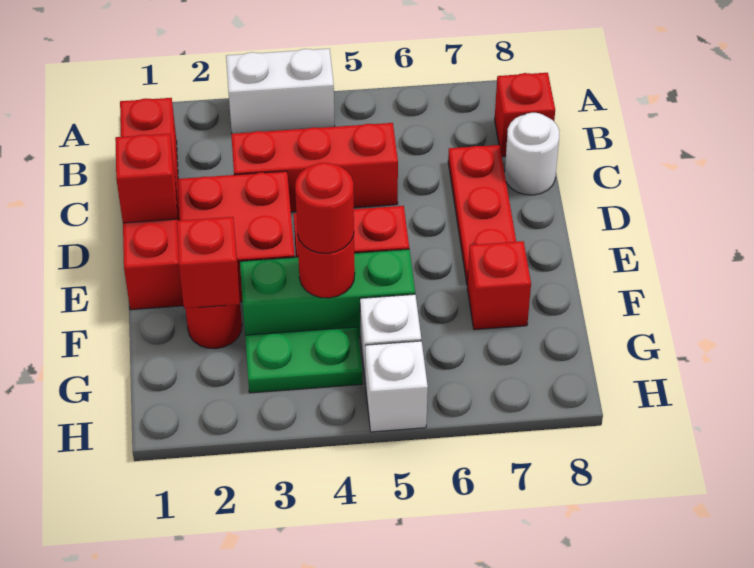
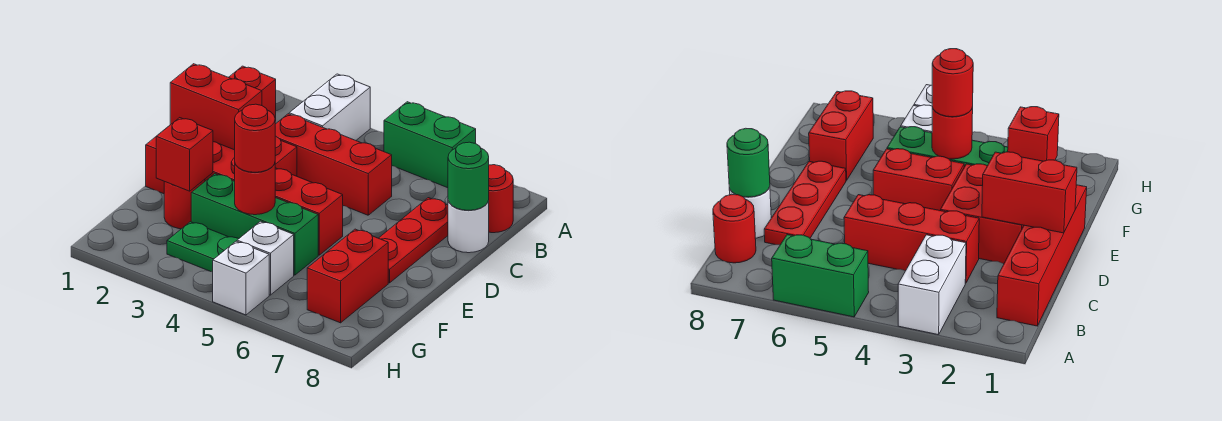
white 1x2 brick [226,49,335,134] -> white 1x2 brick turned to [289,74,370,140]
none -> green 1x2 brick [384,102,476,188]
red 1x1 brick [495,73,555,157] -> red 1x1 round brick [488,165,513,233]
none -> green 1x1 round brick [448,142,489,210]
red 1x1 brick [115,134,177,223] -> red 1x2 brick [170,64,262,150]
red 1x1 brick [467,241,531,330] -> red 1x2 brick [307,229,388,323]

